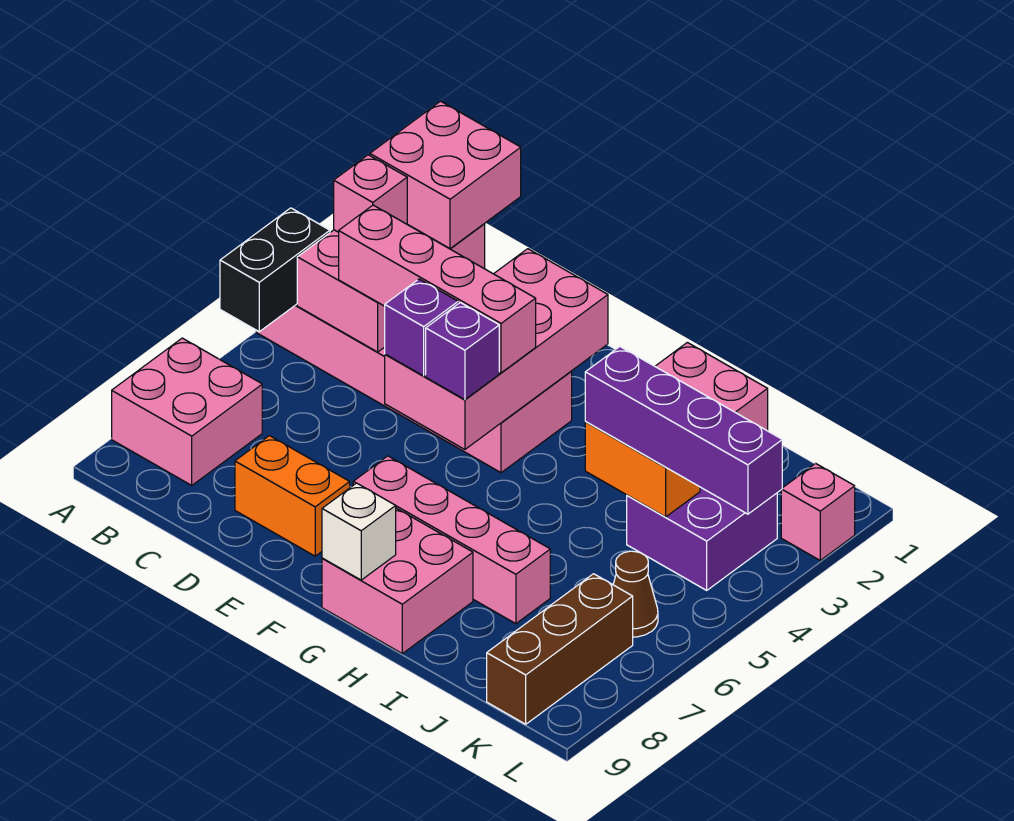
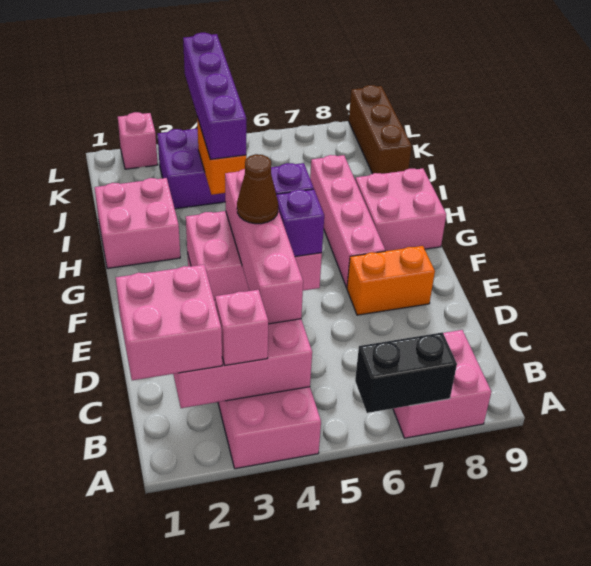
black 1x2 brick [220,208,330,332] -> black 1x2 brick moved to [355,332,457,413]
orange 1x2 brick [235,436,350,556] -> orange 1x2 brick turned to [347,246,435,315]
pink 2x4 brick [385,249,608,449] -> pink 2x3 brick [186,211,322,301]
white 1x1 brick [322,483,396,580] -> none
brown 1x1 cone [613,551,658,637] -> brown 1x1 cone moved to [237,154,278,224]
brown 1x3 brick [487,574,633,724] -> brown 1x3 brick turned to [349,85,412,174]

